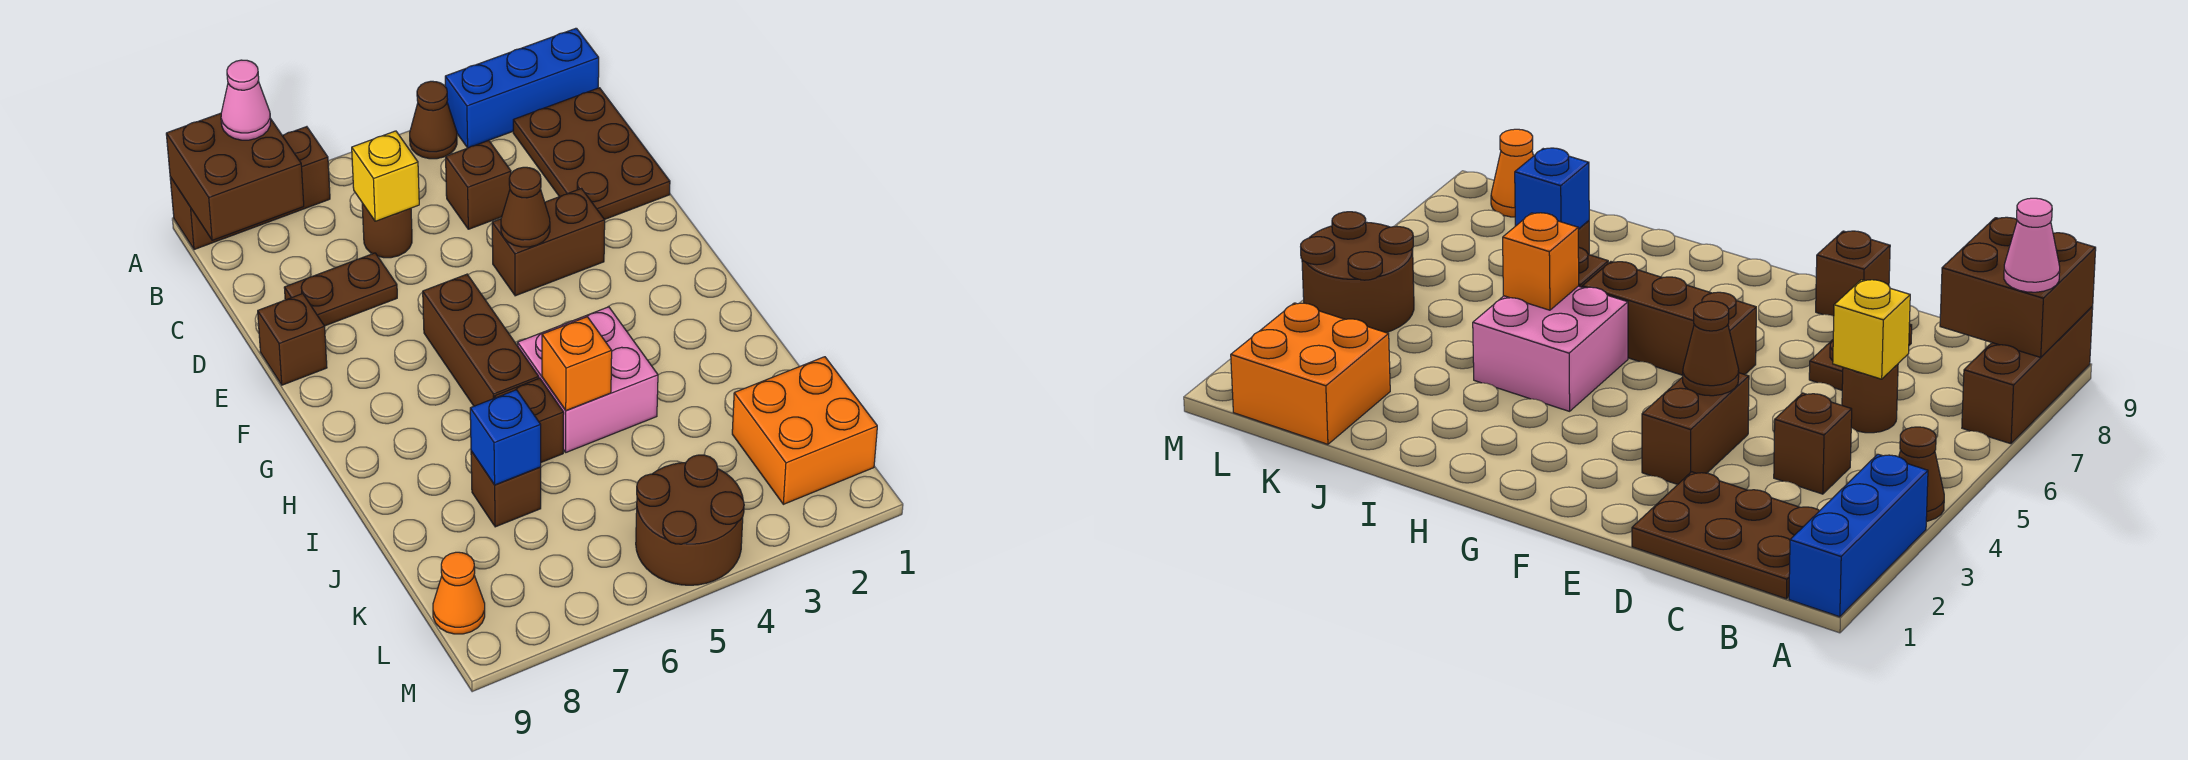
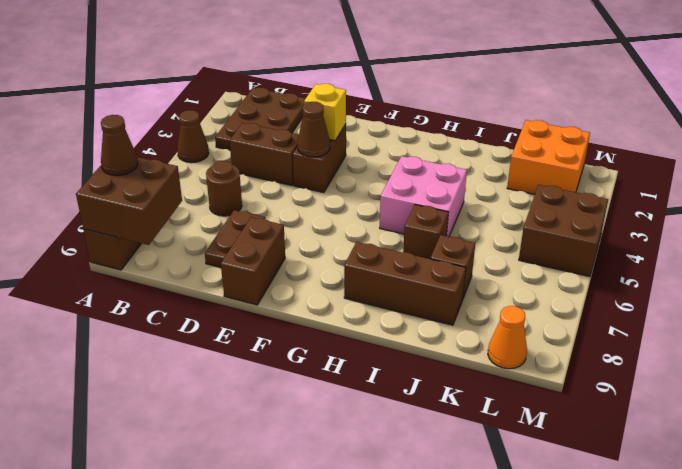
blue 1x3 brick [445,28,599,148] -> none
pink 1x1 cone [221,60,271,140] -> brown 1x1 cone [101,115,138,176]
brown 2x3 plate [513,88,670,219] -> brown 2x3 plate turned to [215,88,306,150]
brown 1x1 brick [446,140,511,229] -> brown 1x2 brick [230,123,299,185]
yellow 1x1 brick [352,131,419,221] -> yellow 1x1 brick moved to [304,84,346,141]
brown 1x1 brick [258,294,327,385] -> brown 1x2 brick [221,217,285,305]
brown 1x3 brick [423,274,539,406] -> brown 1x3 brick moved to [344,242,466,325]
orange 1x1 brick [542,317,612,410] -> none
blue 1x1 brick [470,390,541,485] -> none
brown 2x2 round brick [636,455,744,585] -> brown 2x2 brick [519,185,608,277]

